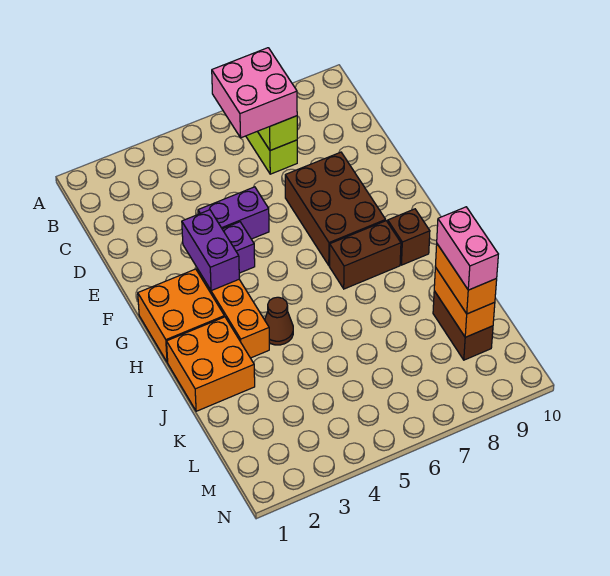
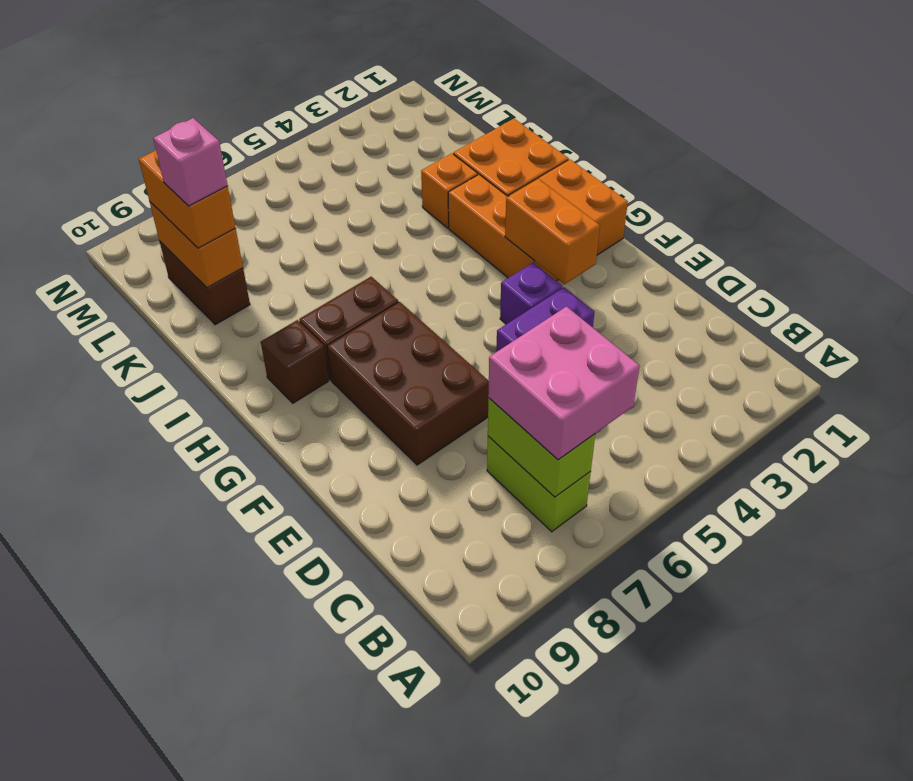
purple 1x2 brick [182,210,239,291] -> orange 1x2 brick [505,179,600,284]
brown 1x1 cone [265,297,293,345] -> none
none -> orange 1x1 brick [421,153,478,228]
pink 1x2 brick [437,207,498,290] -> pink 1x1 brick [153,118,228,206]

